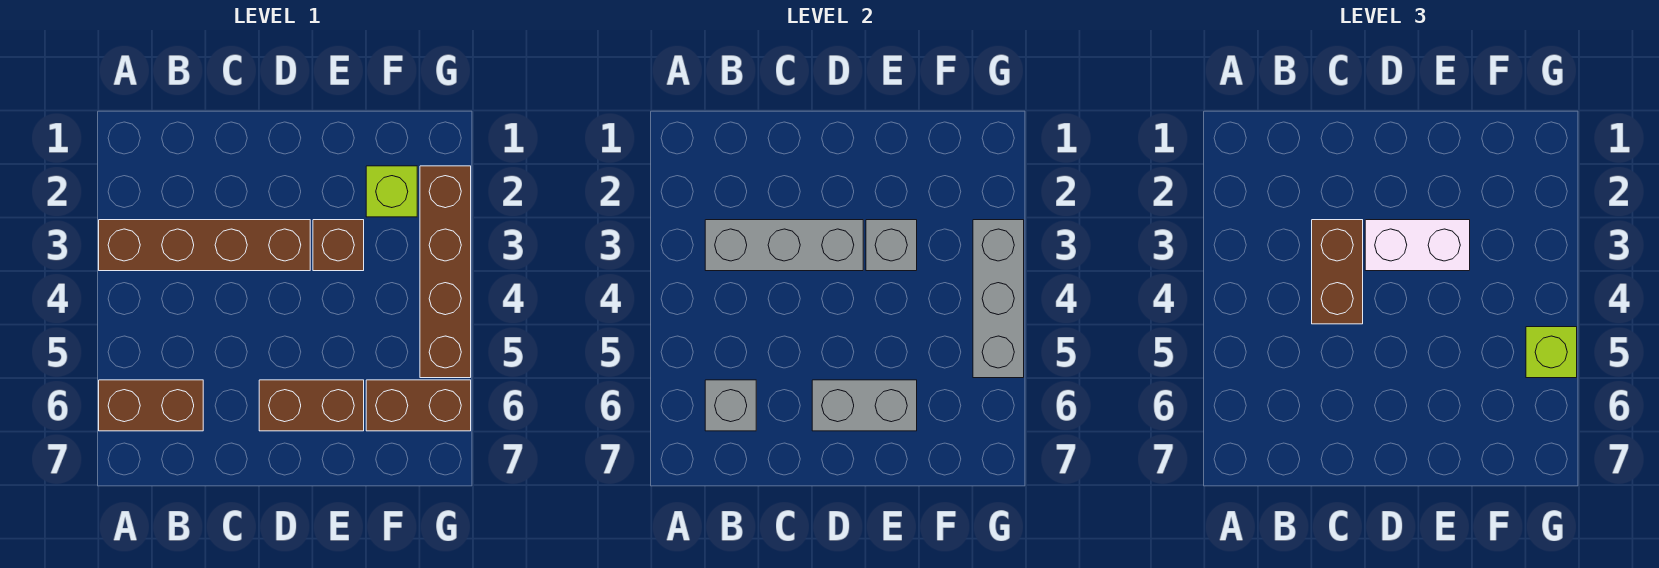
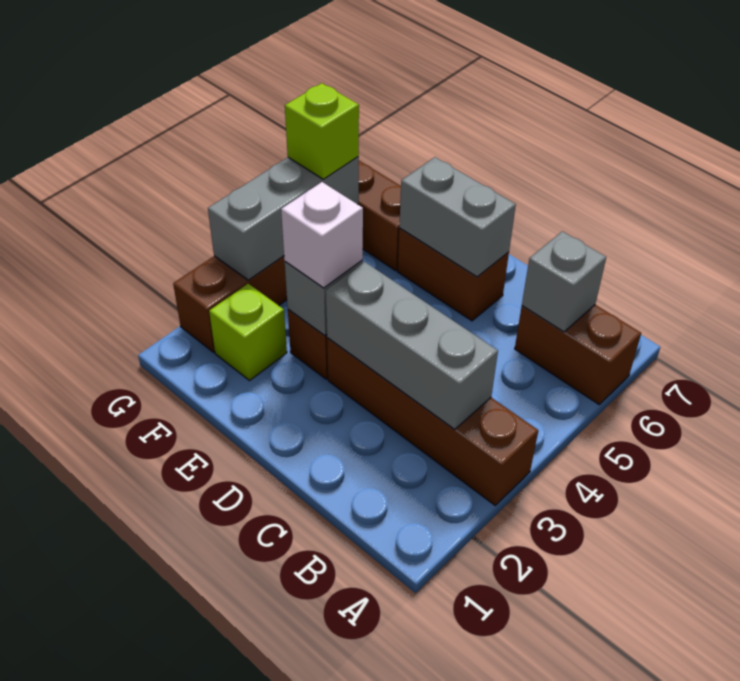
brown 1x2 brick [1312,220,1363,324] -> none
white 1x2 brick [1365,220,1470,271] -> white 1x1 brick [281,182,363,288]

